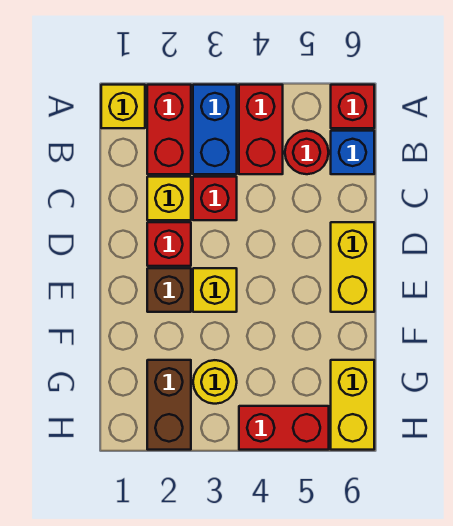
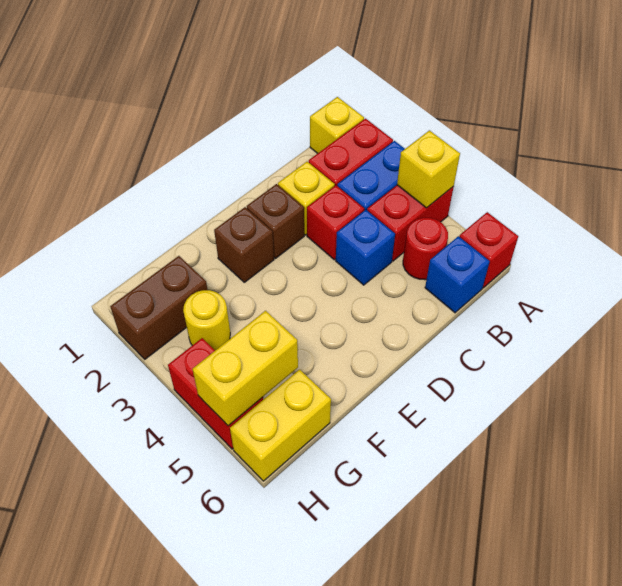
none -> blue 1x1 brick [336,210,395,285]
red 1x1 brick [147,222,191,266] -> brown 1x1 brick [247,184,304,258]
yellow 1x2 brick [331,222,374,312] -> yellow 1x2 brick moved to [193,311,298,426]
yellow 1x1 brick [193,268,237,312] -> yellow 1x1 brick moved to [397,130,460,208]

